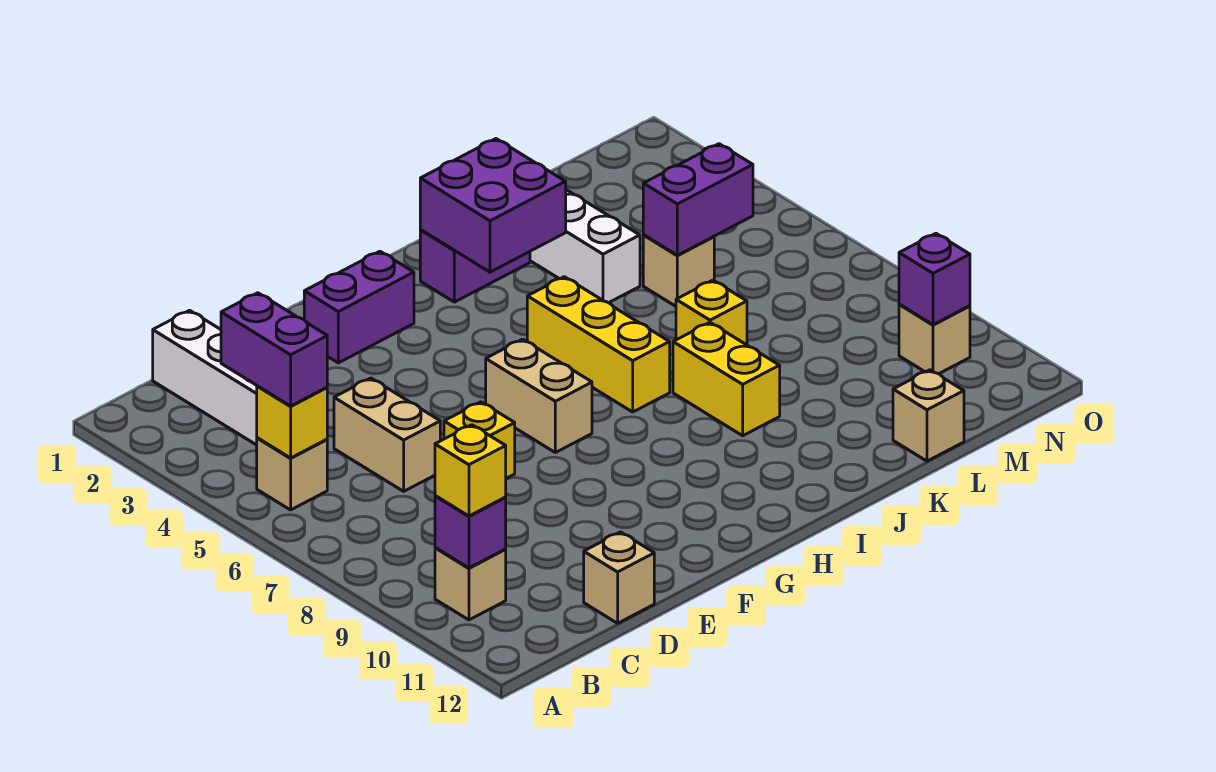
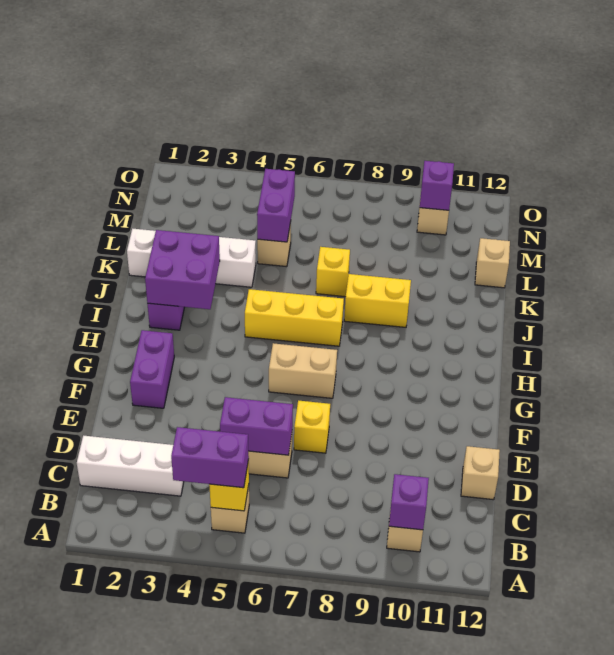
yellow 1x1 brick [435,425,506,516] -> none
none -> purple 1x2 brick [220,397,293,455]

